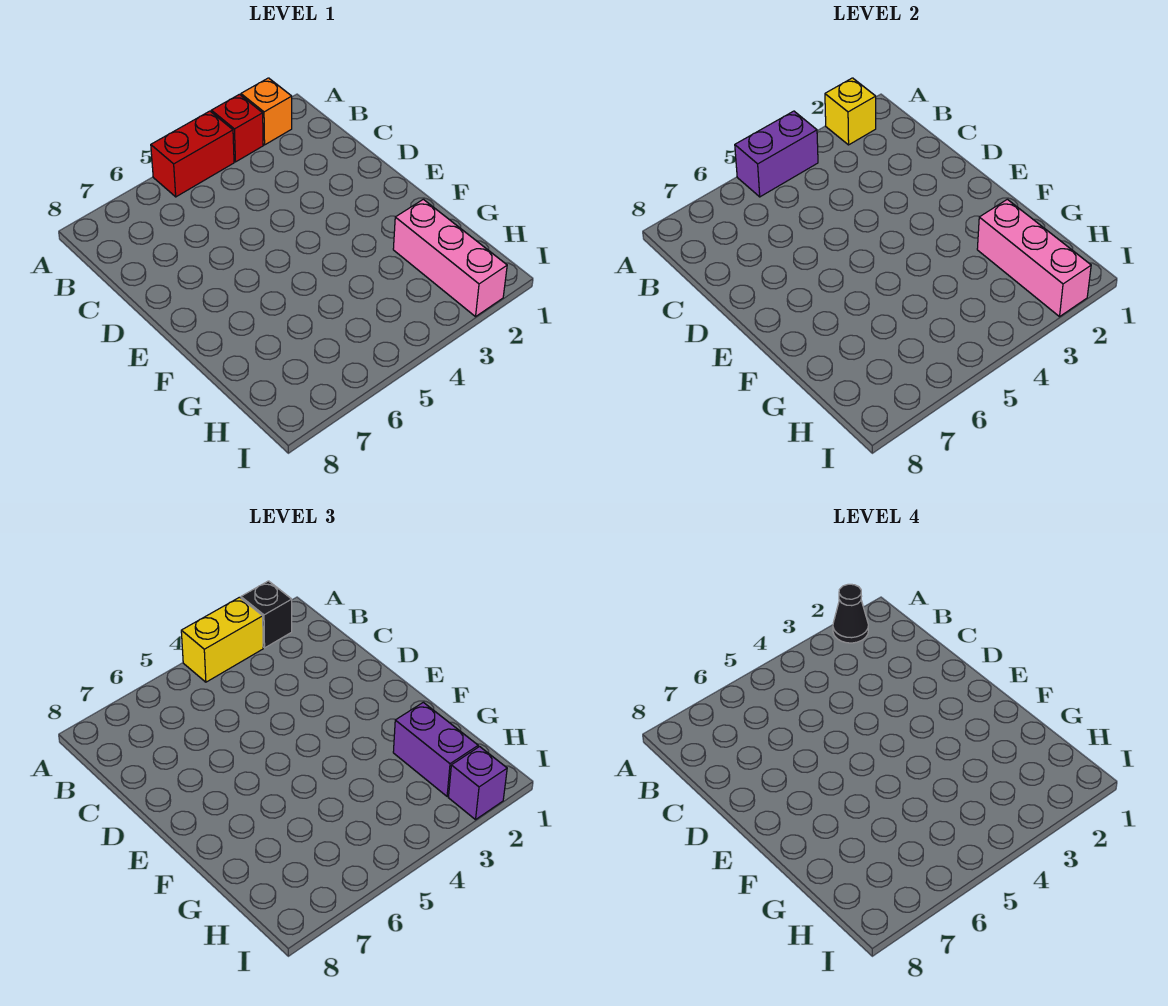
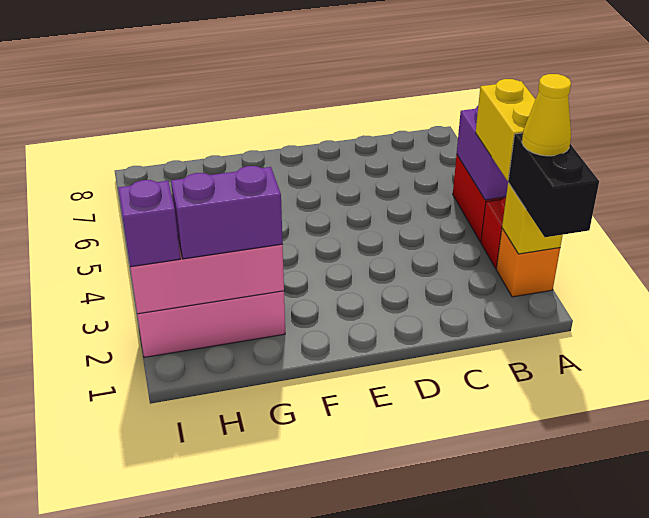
black 1x1 brick [241,581,292,648] -> black 1x2 brick [508,133,599,237]
black 1x1 cone [833,584,868,643] -> yellow 1x1 cone [522,74,571,156]

